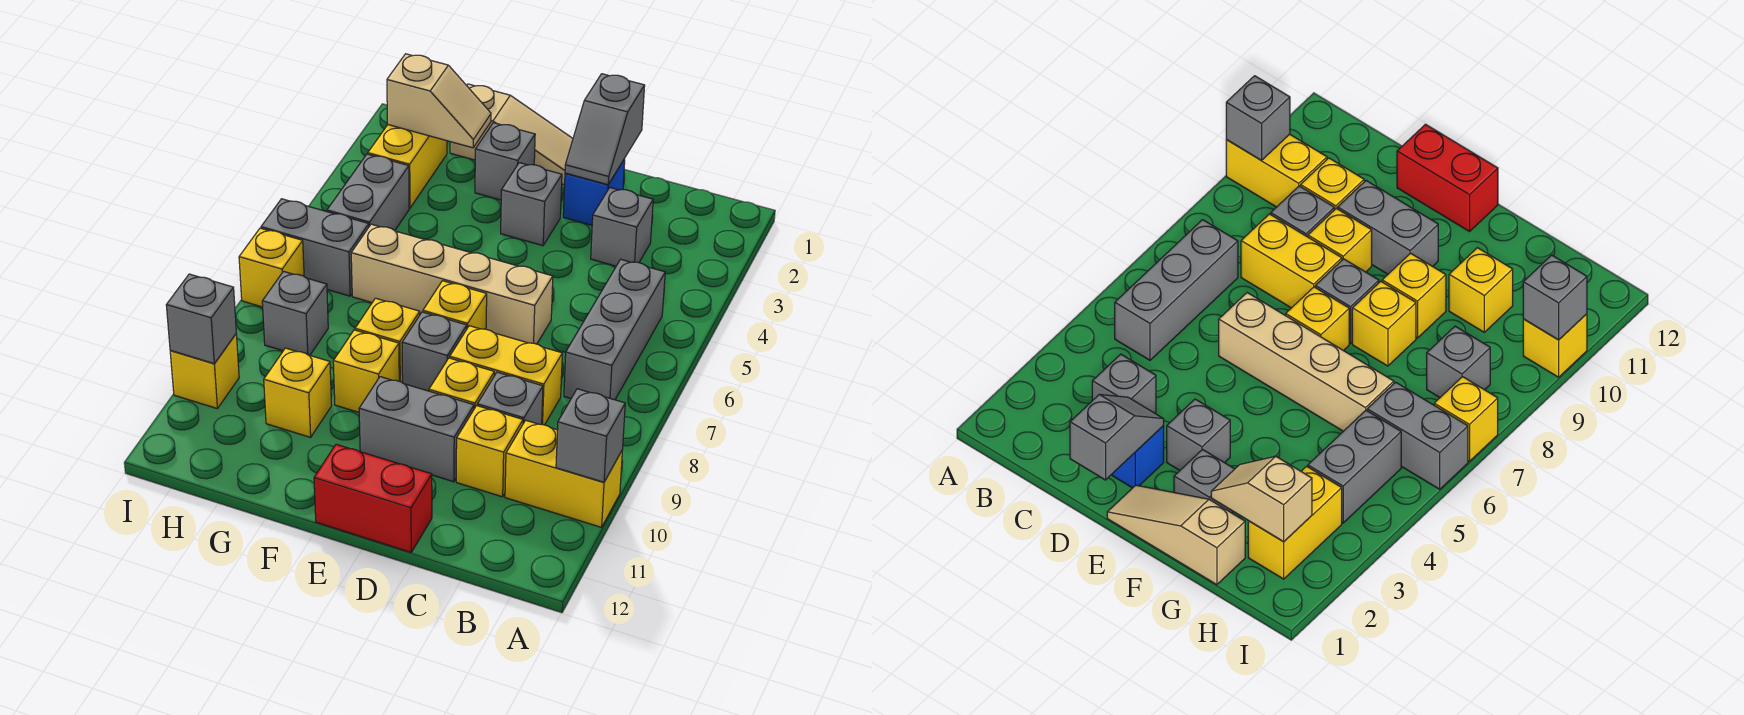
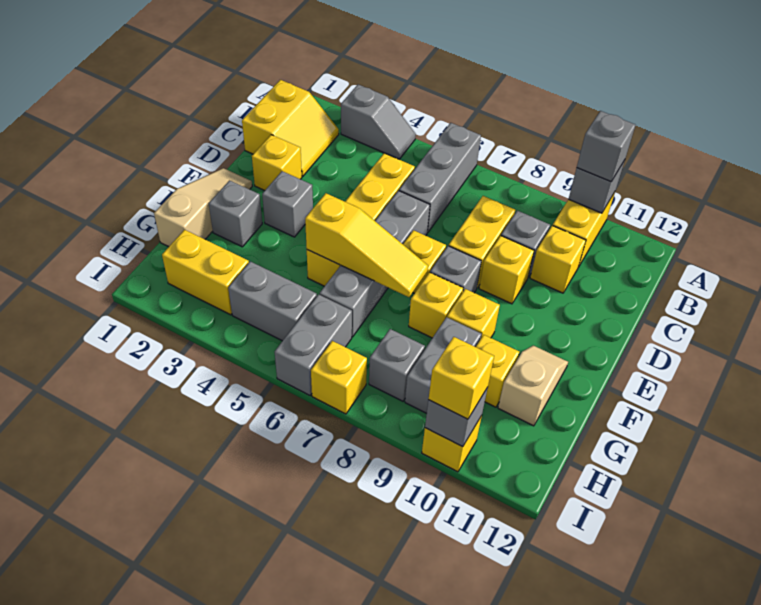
none -> yellow 2x2 slope [242,80,339,176]
grey 1x3 brick [564,259,665,400] -> grey 1x3 brick turned to [399,123,481,233]
grey 1x1 brick [591,188,653,266] -> grey 1x1 brick moved to [577,111,635,182]
none -> yellow 1x4 brick [307,153,415,286]
grey 1x2 slope [565,74,645,185] -> grey 1x2 slope moved to [341,84,416,159]
blue 1x1 brick [563,159,625,225] -> yellow 1x1 brick [252,135,302,191]
tan 1x4 brick [351,224,553,344] -> grey 1x4 brick [320,191,430,337]
grey 1x2 brick [359,377,474,482] -> grey 1x2 brick moved to [405,317,481,413]
red 1x2 brick [314,444,432,552] -> none
none -> yellow 1x3 slope [305,193,428,297]
tan 1x2 slope [387,54,491,148] -> tan 1x2 slope moved to [498,346,568,426]
none -> yellow 1x1 brick [428,337,494,419]

